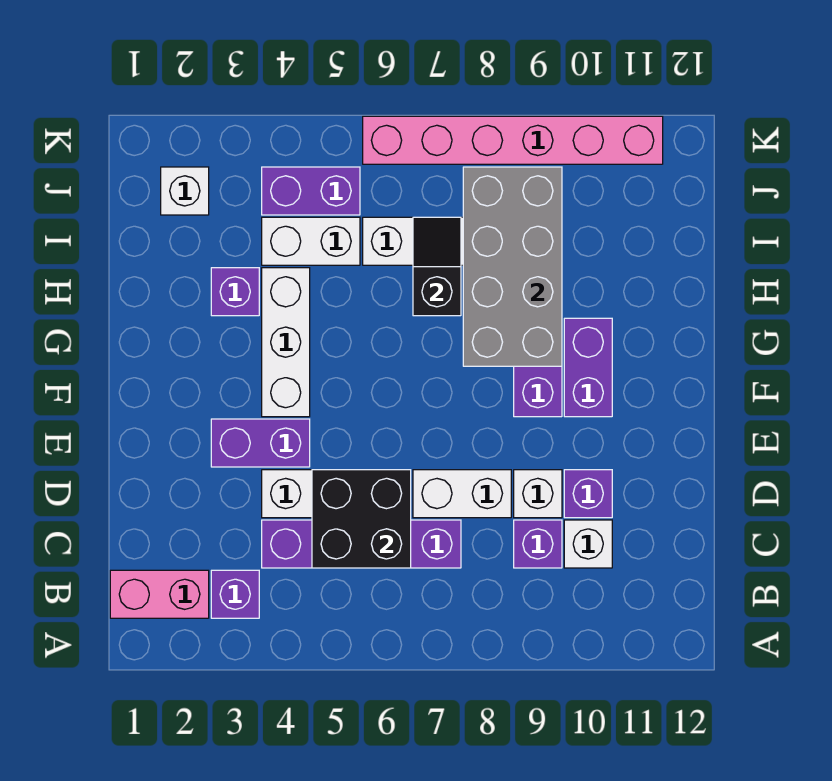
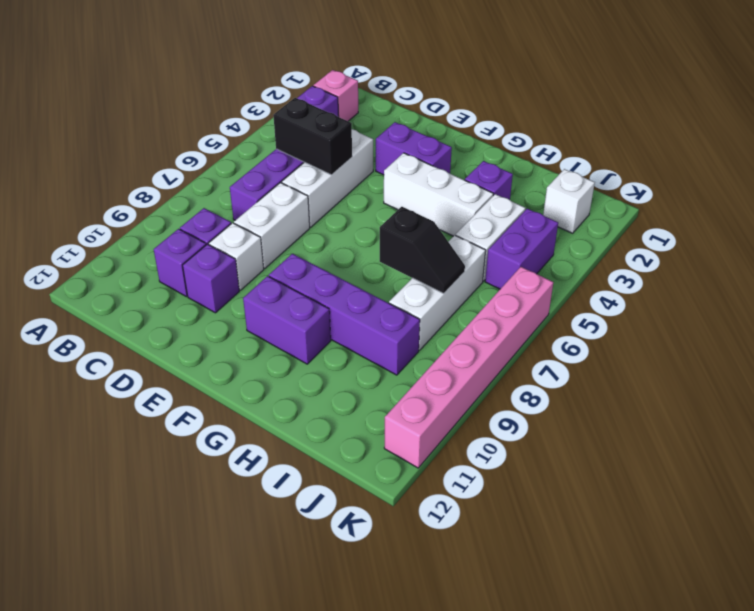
pink 1x2 brick [110,570,209,618] -> pink 1x1 brick [313,70,358,121]
black 2x2 brick [312,470,411,568] -> black 1x2 brick [273,98,352,175]
white 1x1 brick [564,520,612,568] -> purple 1x1 brick [154,229,206,297]
purple 1x2 brick [211,419,310,467] -> purple 1x2 brick turned to [376,122,452,175]
grey 2x4 brick [463,167,562,366] -> none

